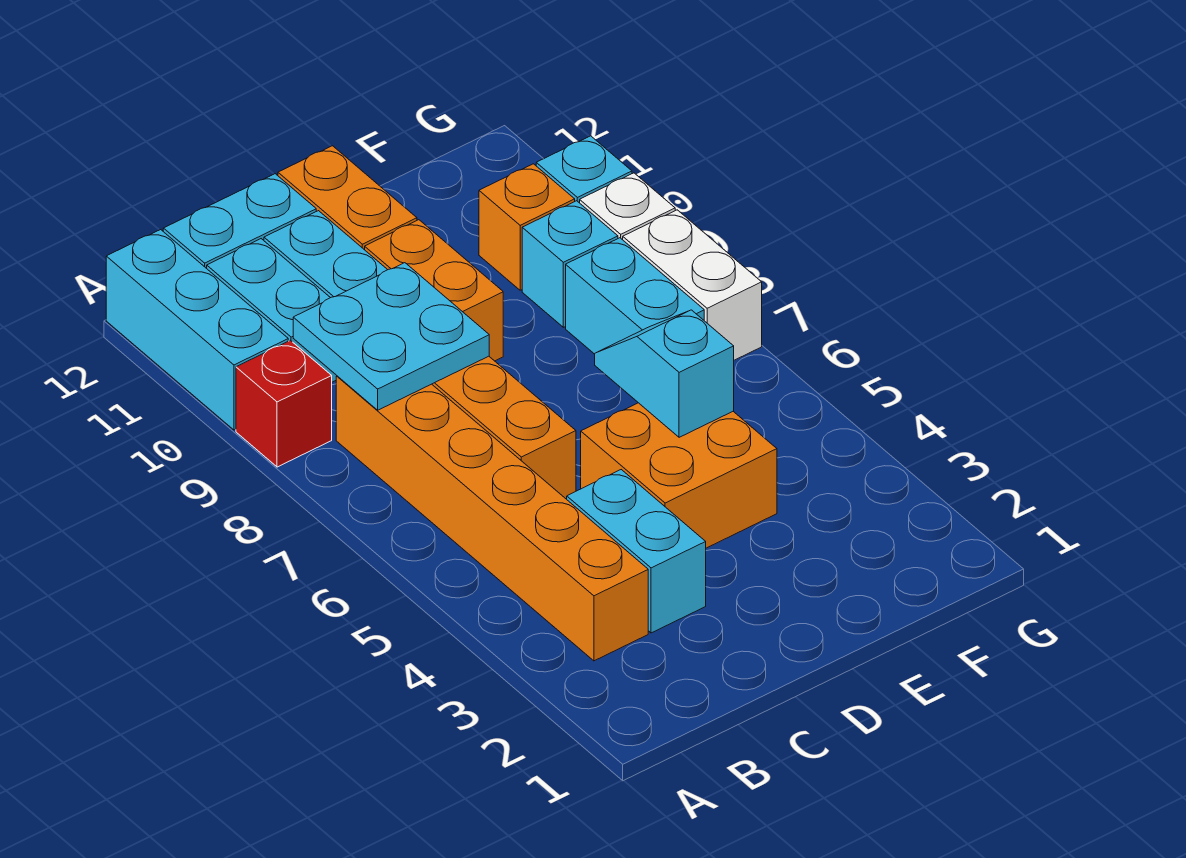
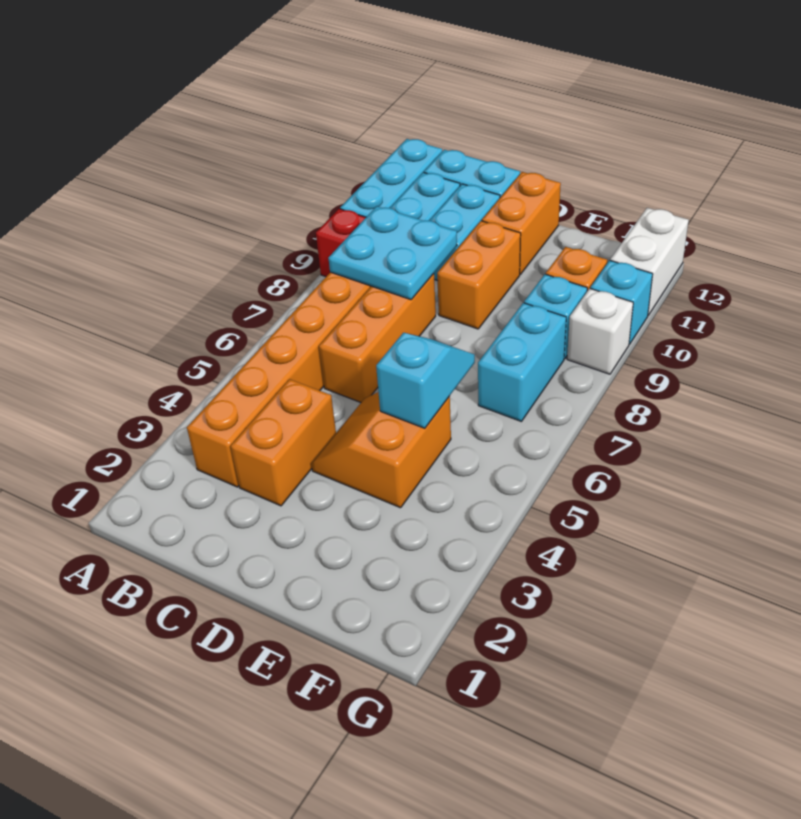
cyan 1x2 brick [567,470,706,633] -> orange 1x2 brick [231,379,336,506]
orange 2x2 brick [581,403,777,548] -> orange 2x2 slope [311,392,451,508]
white 1x2 brick [623,210,762,360] -> white 1x2 brick moved to [610,208,689,315]

